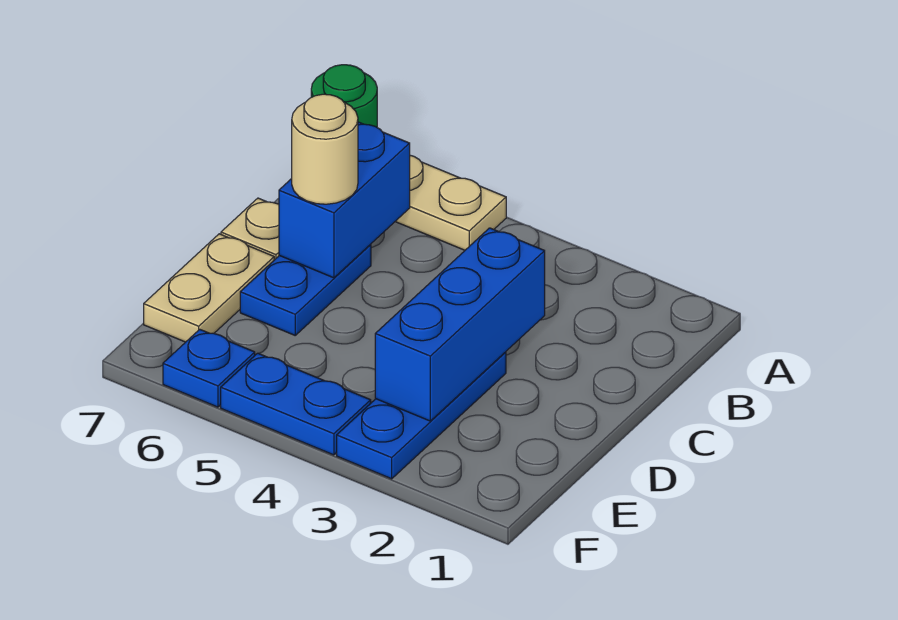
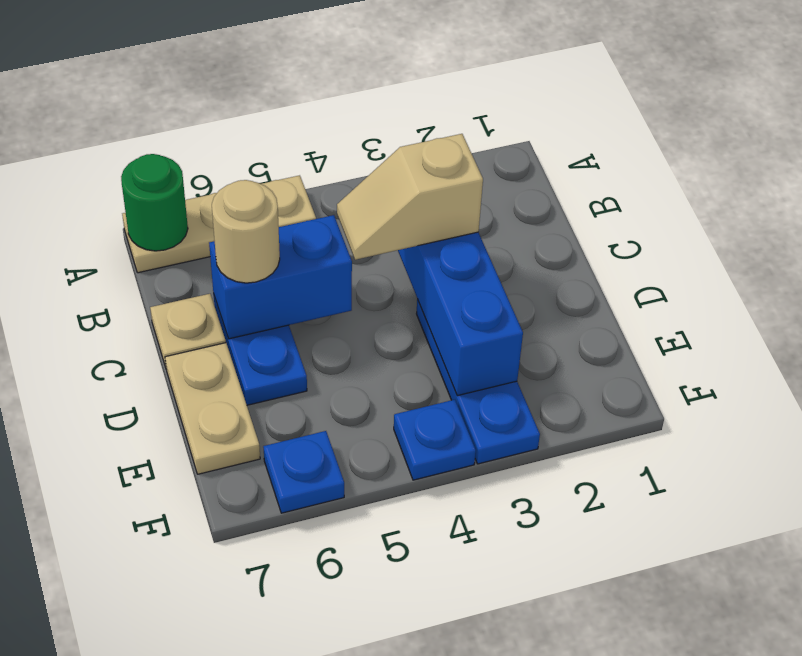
blue 1x2 brick [279,122,410,278] -> blue 1x2 brick turned to [209,215,352,339]
none -> tan 1x2 slope [337,134,483,260]
blue 1x2 plate [221,353,371,455] -> blue 1x1 plate [394,400,476,480]

